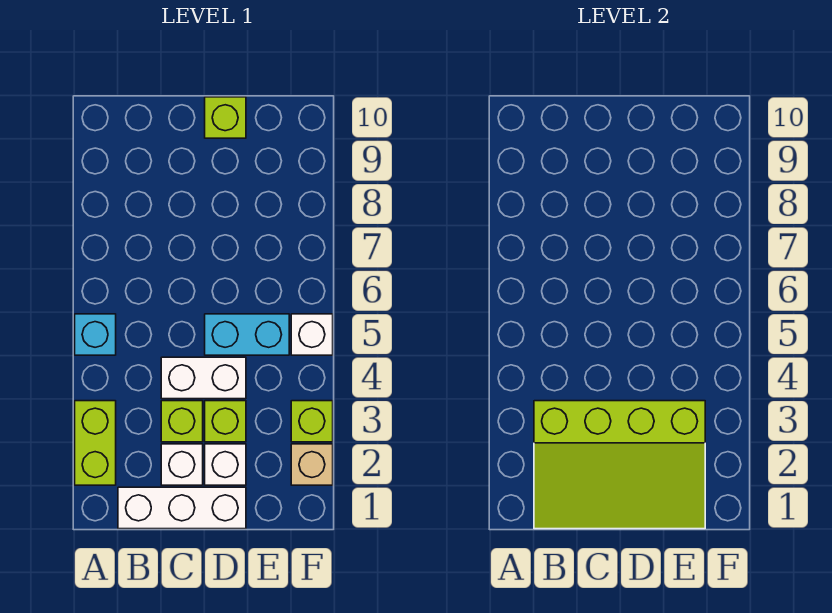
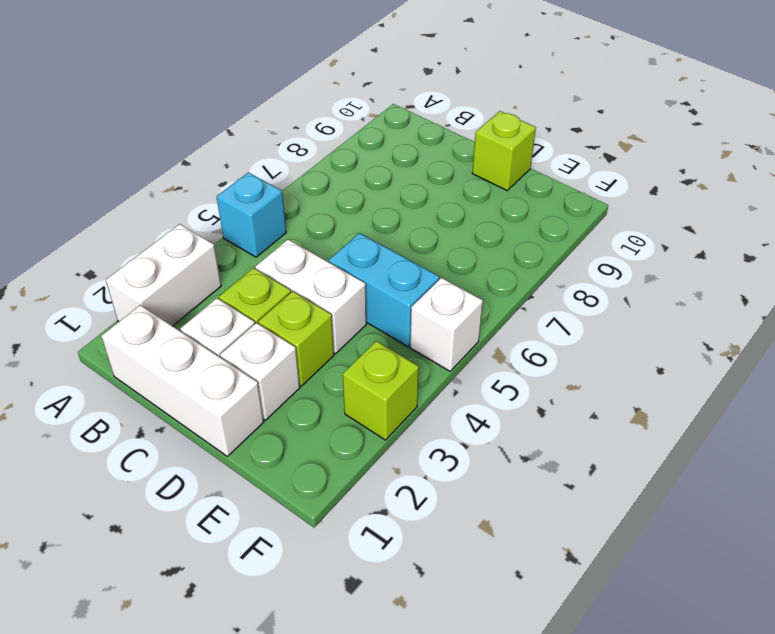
lime 1x2 brick [75,401,116,485] -> white 1x2 brick [106,224,221,326]
lime 3x4 slope [534,401,705,529] -> none
tan 1x1 brick [291,444,333,485] -> none

